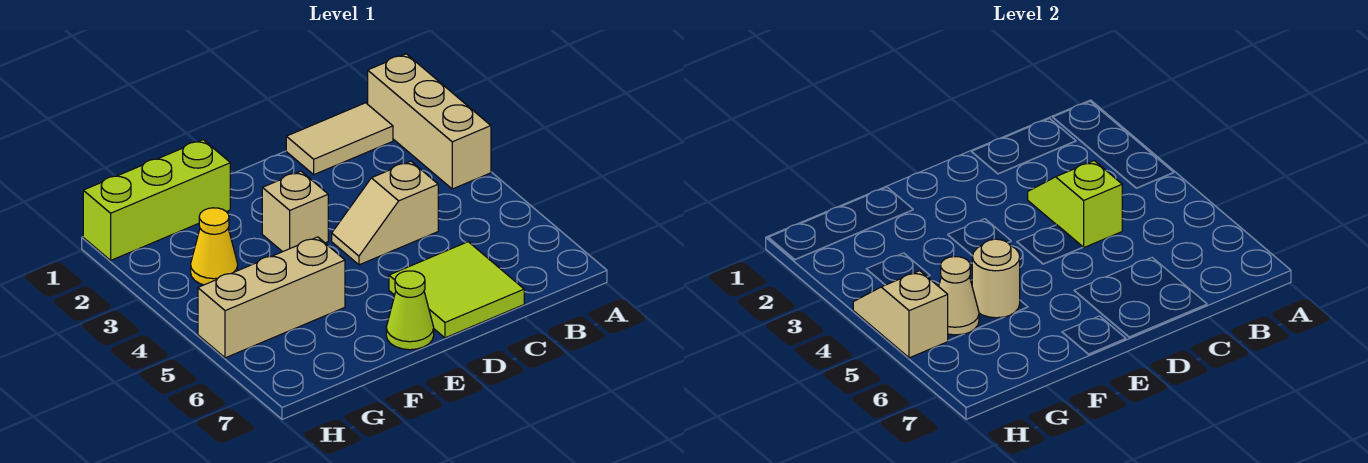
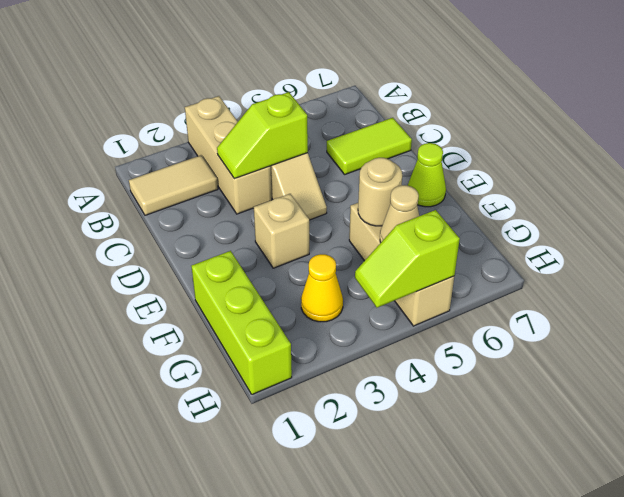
tan 1x3 brick [368,54,491,189] -> tan 1x3 brick turned to [185,96,272,214]
tan 1x2 tile [286,103,393,174] -> tan 1x2 tile turned to [129,155,218,215]
lime 2x2 tile [389,242,524,338] -> lime 1x2 tile [327,118,412,174]
tan 1x2 slope [853,271,948,358] -> lime 1x2 slope [355,210,460,308]

